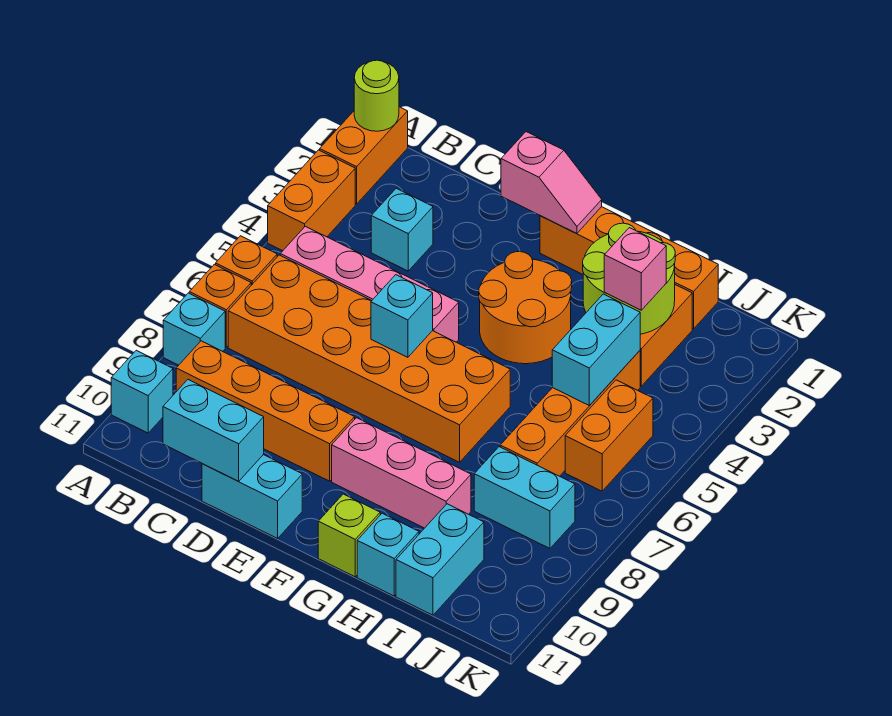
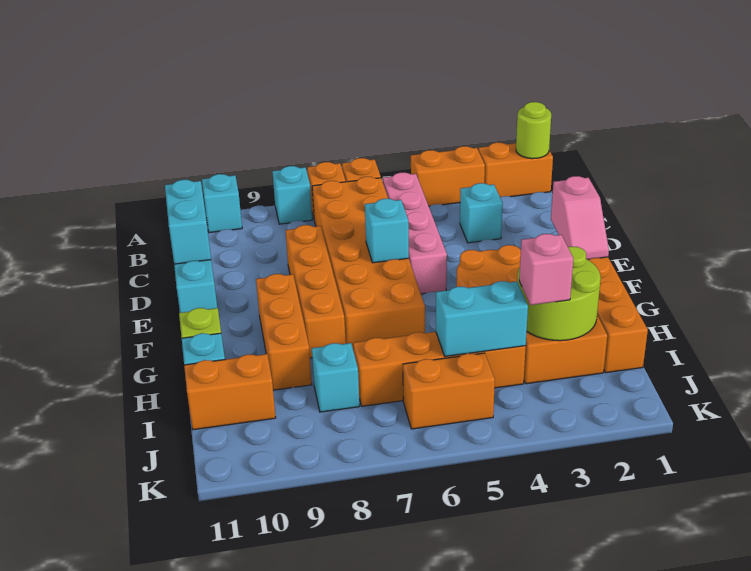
orange 1x4 brick [176,341,355,481] -> orange 1x4 brick moved to [285,225,346,358]
pink 1x3 brick [332,418,471,528] -> orange 1x3 brick [256,274,312,390]
cyan 1x2 brick [474,447,575,548] -> cyan 1x1 brick [312,343,360,412]
cyan 1x2 brick [396,504,484,615] -> orange 1x2 brick [184,354,276,430]

